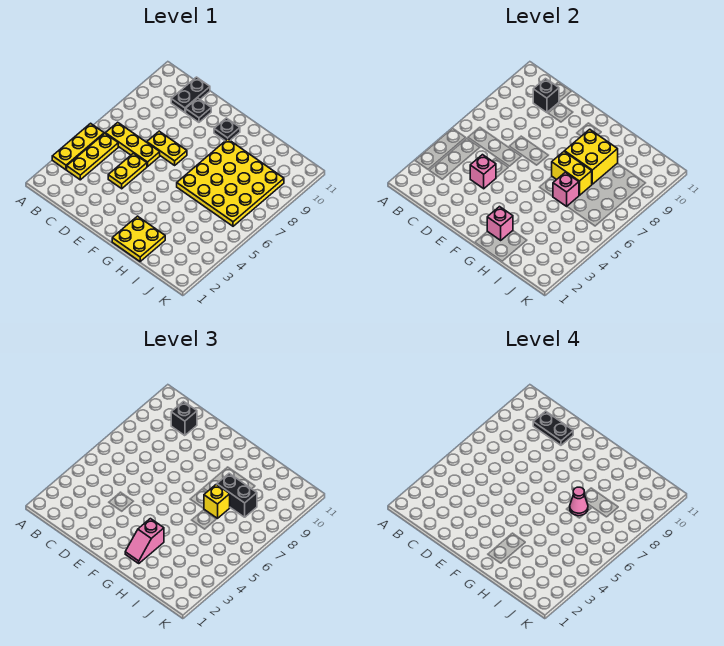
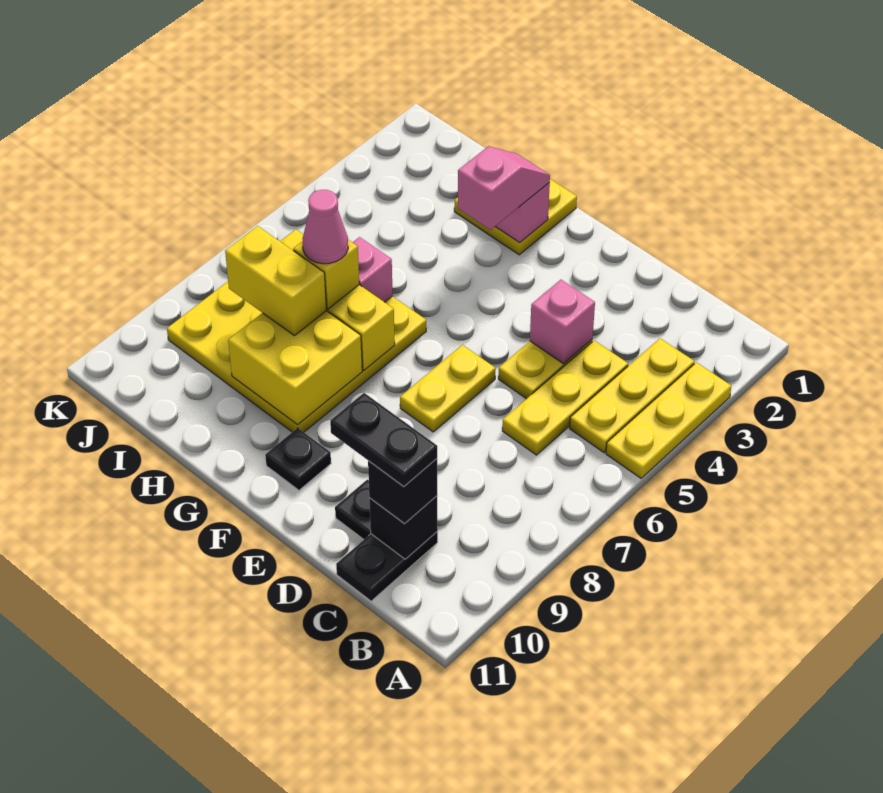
yellow 1x3 plate [105,122,160,167] -> yellow 1x3 plate turned to [502,341,628,455]
yellow 1x2 plate [147,131,187,165] -> yellow 1x2 plate turned to [400,345,496,432]
black 1x2 brick [217,473,257,517] -> yellow 1x2 brick [225,226,326,336]

